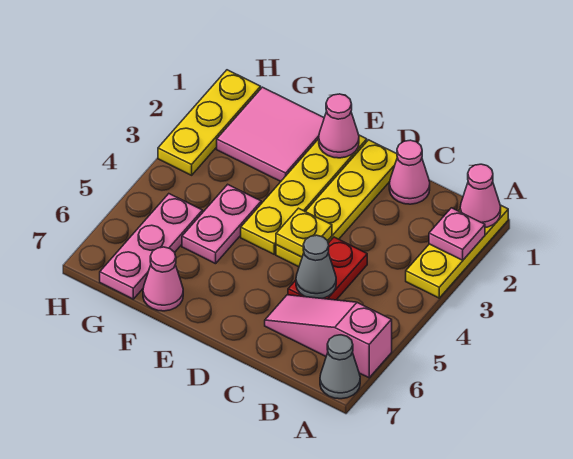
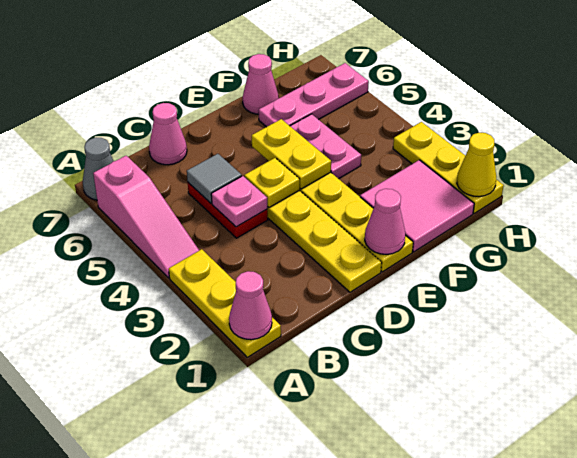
pink 1x1 plate [429,208,485,260] -> pink 1x1 plate moved to [211,176,267,227]
pink 1x3 slope [265,295,392,378] -> pink 1x3 slope turned to [93,156,199,278]
pink 1x1 cone [389,140,430,204] -> pink 1x1 cone moved to [149,103,187,165]
grey 1x1 cone [296,235,336,299] -> grey 1x1 tile [187,154,242,203]
none -> yellow 1x2 plate [252,119,331,189]
pink 1x3 plate [100,194,203,299] -> pink 1x3 plate turned to [259,63,369,127]
none -> yellow 1x1 cone [457,133,496,197]

